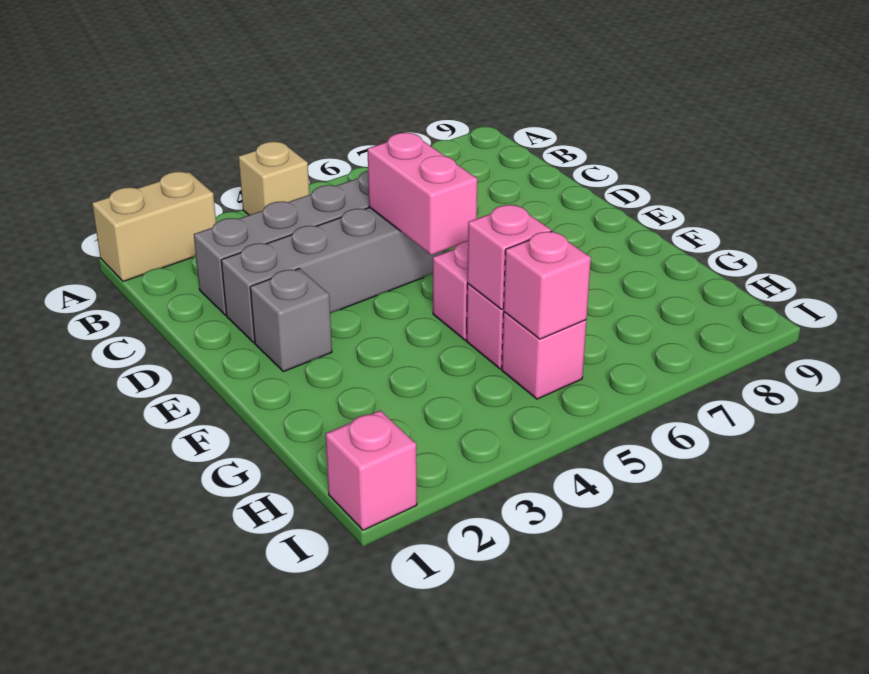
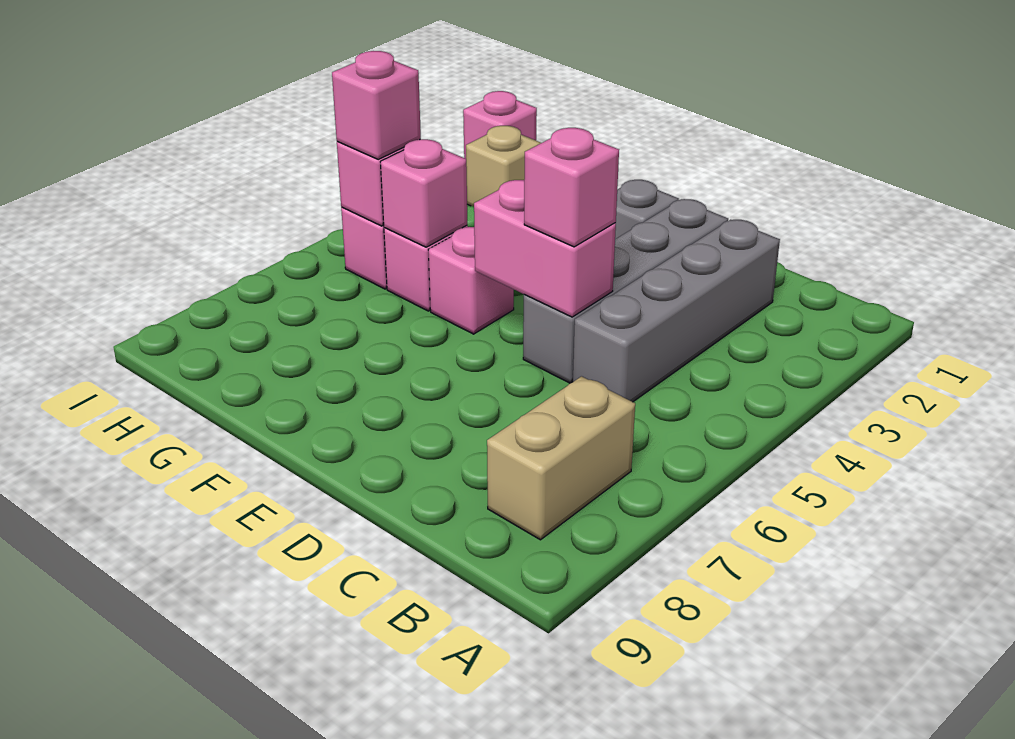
tan 1x2 brick [92,172,216,281] -> tan 1x2 brick moved to [487,376,635,540]
tan 1x1 brick [239,142,309,215] -> tan 1x1 brick moved to [466,126,541,206]
none -> pink 1x1 brick [524,128,619,247]
none -> pink 1x1 brick [332,51,421,159]

